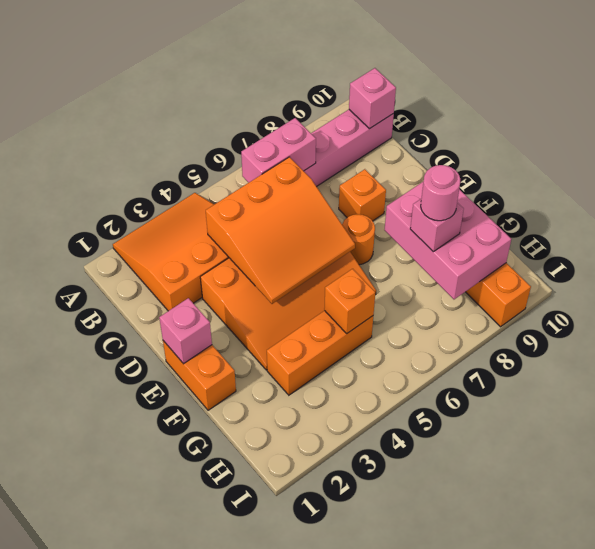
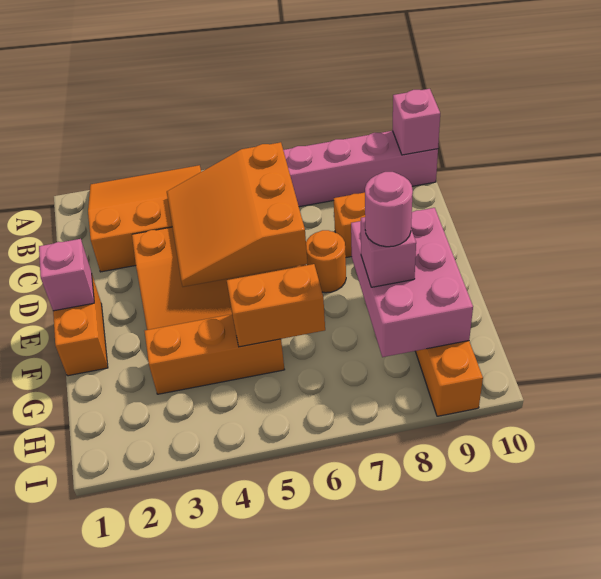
pink 1x2 brick [241,118,316,183] -> none
orange 3x3 slope [206,157,355,304] -> orange 3x3 slope turned to [167,142,307,287]
orange 1x1 brick [324,269,375,333] -> orange 1x2 brick [227,264,325,347]

